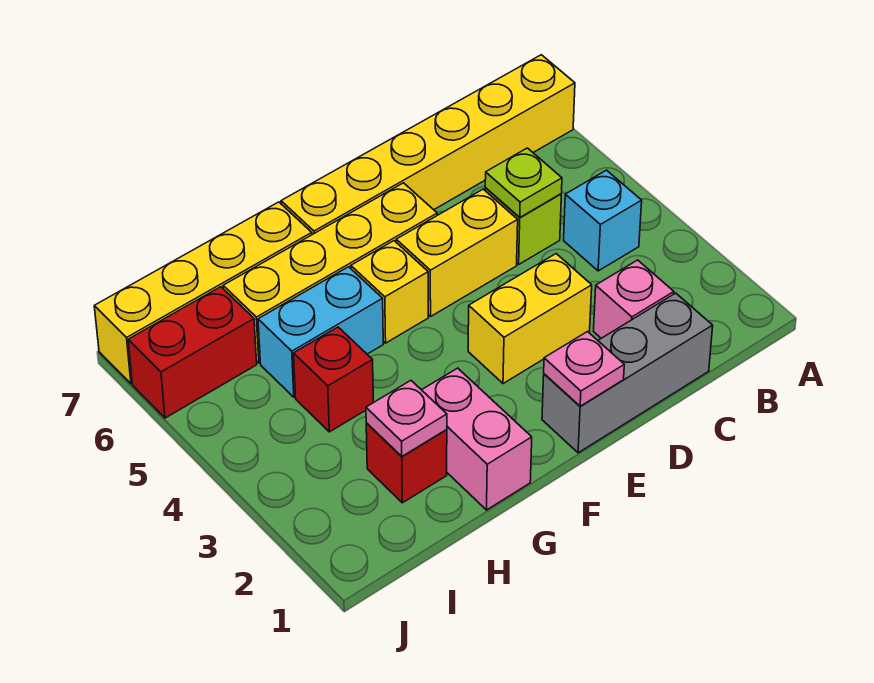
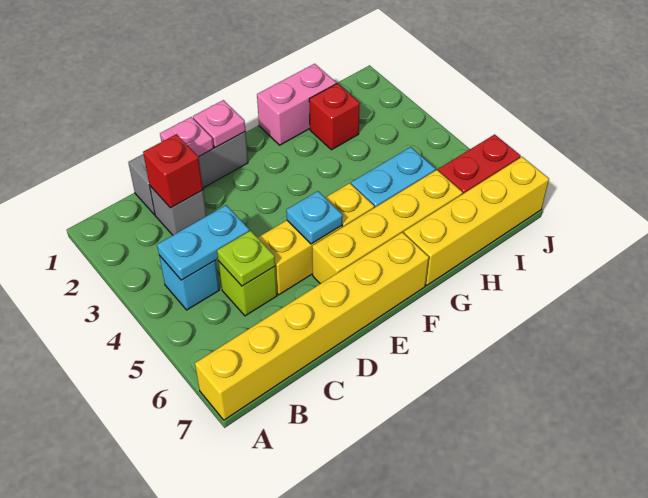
none -> cyan 1x2 plate [157,205,249,280]
pink 1x1 brick [593,260,674,338] -> grey 1x1 brick [150,186,206,235]
yellow 1x2 brick [468,254,592,384] -> none
none -> cyan 1x1 plate [286,191,343,244]
pink 1x2 brick [422,368,532,510] -> pink 1x2 brick turned to [257,64,336,145]
pink 1x1 plate [366,381,447,456] -> pink 1x1 plate moved to [160,117,214,157]
red 1x1 brick [294,327,373,432] -> red 1x1 brick moved to [143,134,203,208]

